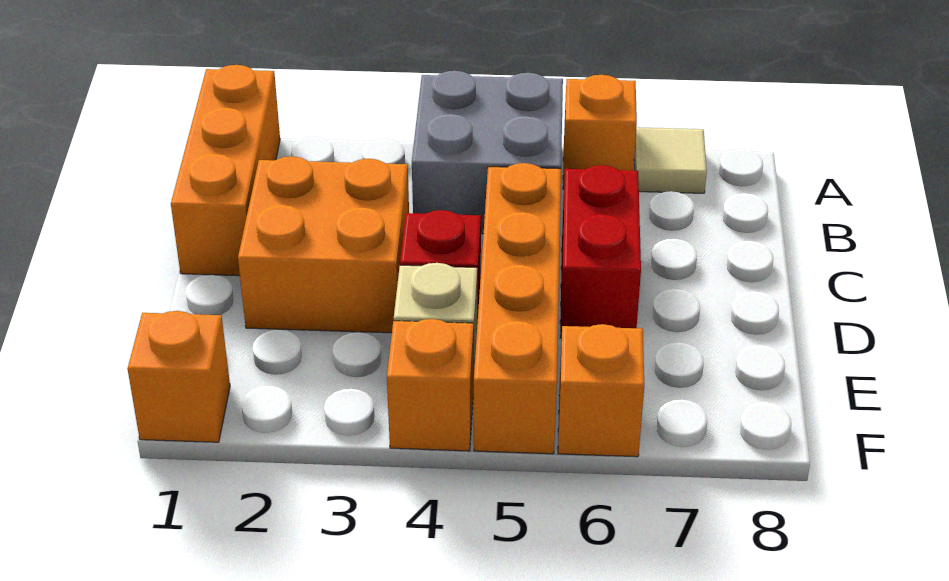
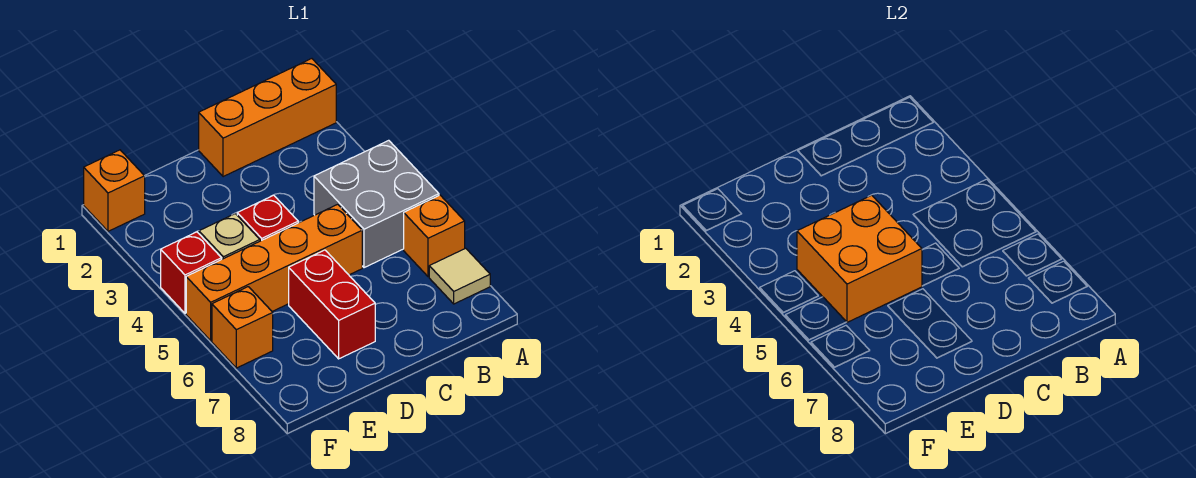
orange 2x2 brick [238,156,409,333] -> orange 2x2 brick moved to [797,195,922,322]
red 1x2 brick [560,165,641,338] -> red 1x2 brick turned to [289,250,375,359]
orange 1x1 brick [387,319,474,451] -> red 1x1 brick [161,232,222,313]

